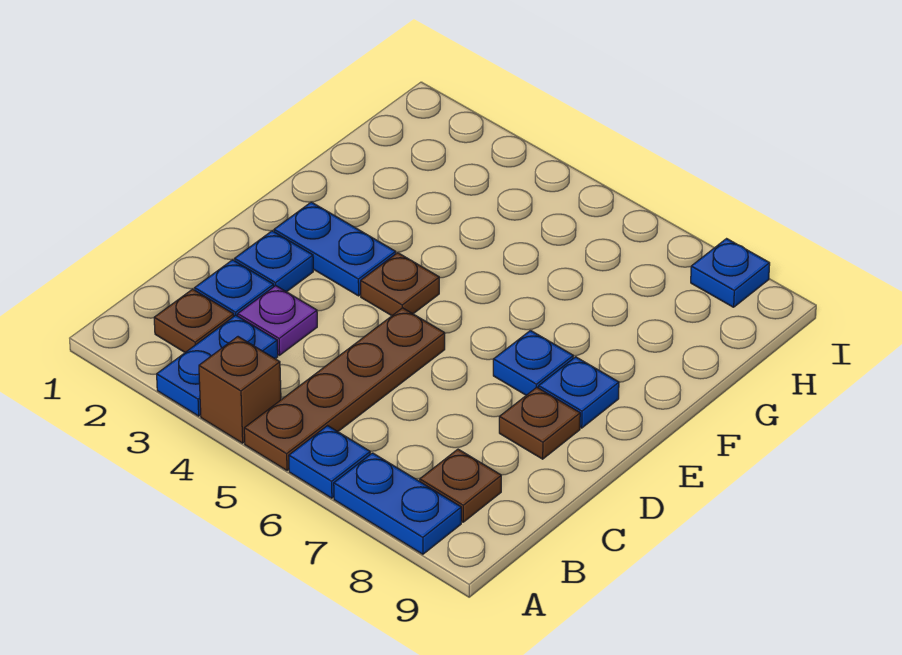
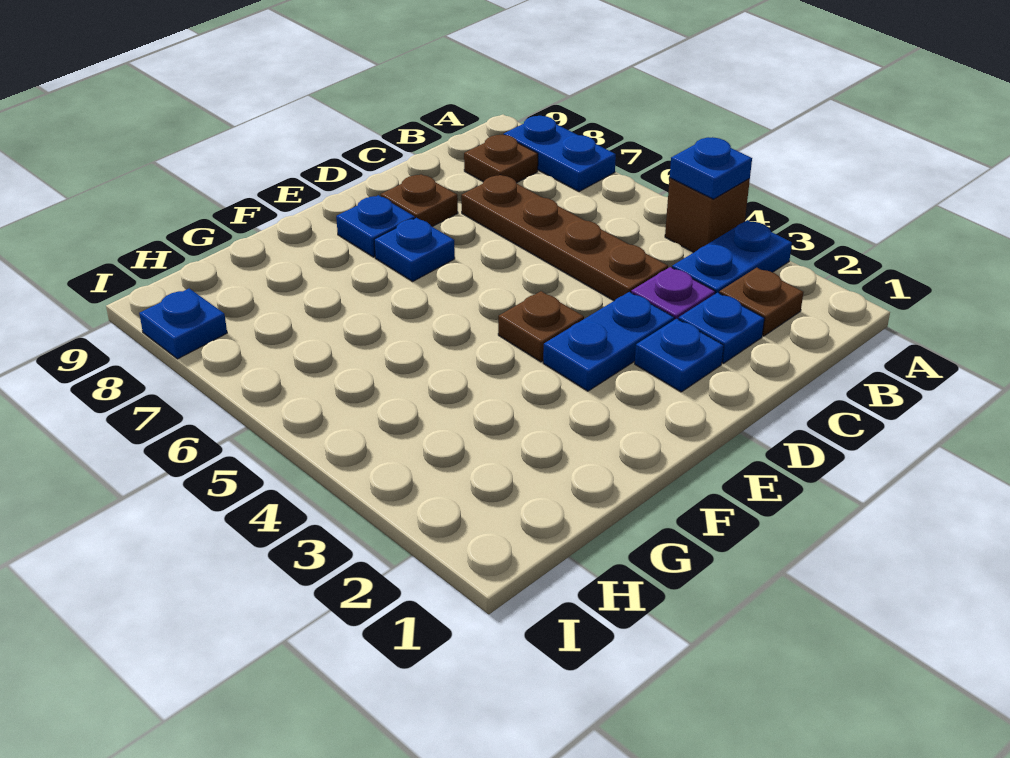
brown 1x4 plate [244,308,445,471] -> brown 1x4 plate turned to [461,175,668,301]
blue 1x1 plate [289,426,370,498] -> blue 1x1 plate moved to [670,137,752,199]
blue 1x2 plate [274,202,396,296] -> blue 1x2 plate turned to [543,292,674,391]

